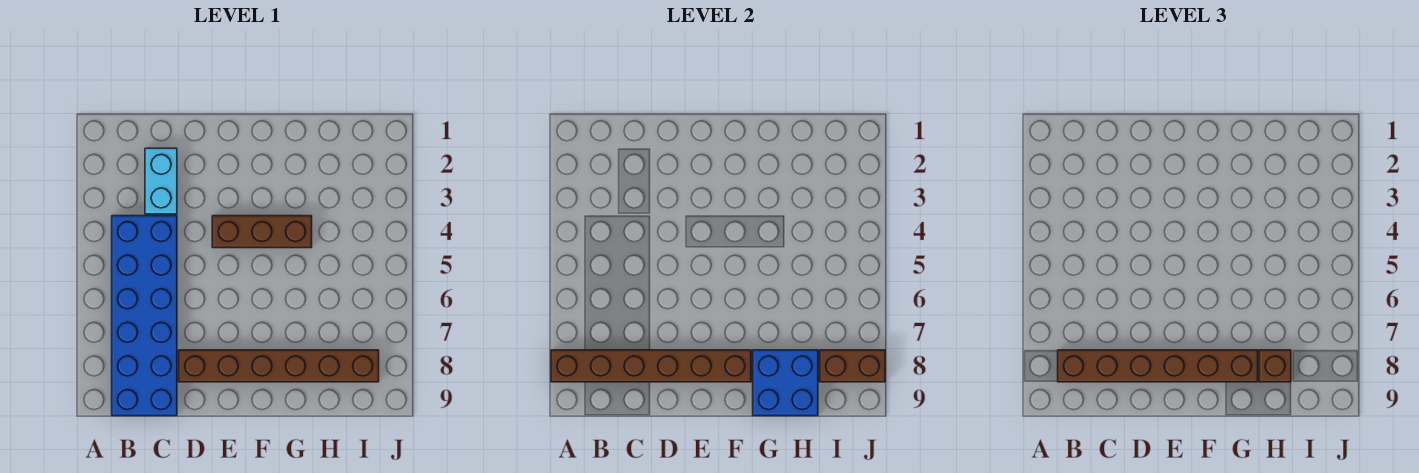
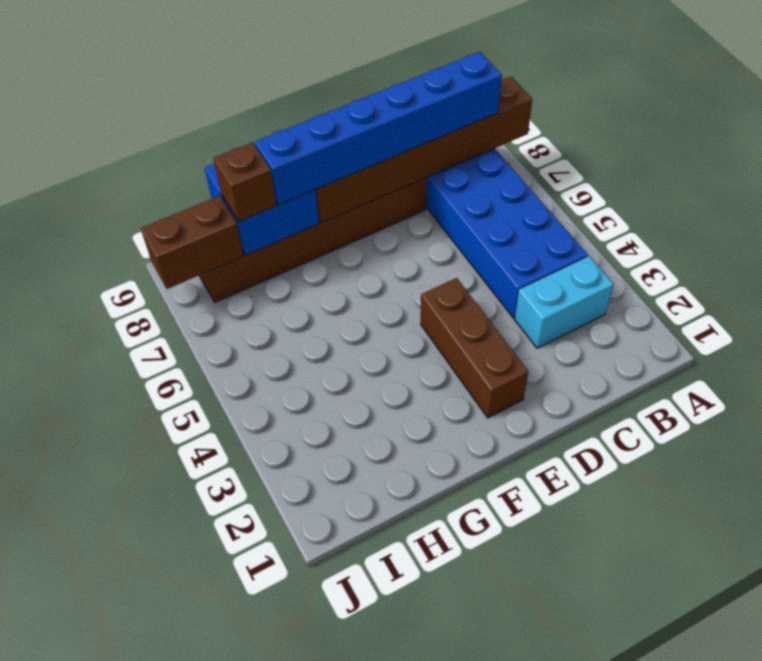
brown 1x6 brick [1058,350,1258,382] -> blue 1x6 brick [255,52,502,205]
cyan 1x2 brick [145,148,177,214] -> cyan 1x2 brick turned to [515,256,614,348]
brown 1x3 brick [212,216,312,248] -> brown 1x3 brick turned to [421,278,528,418]

